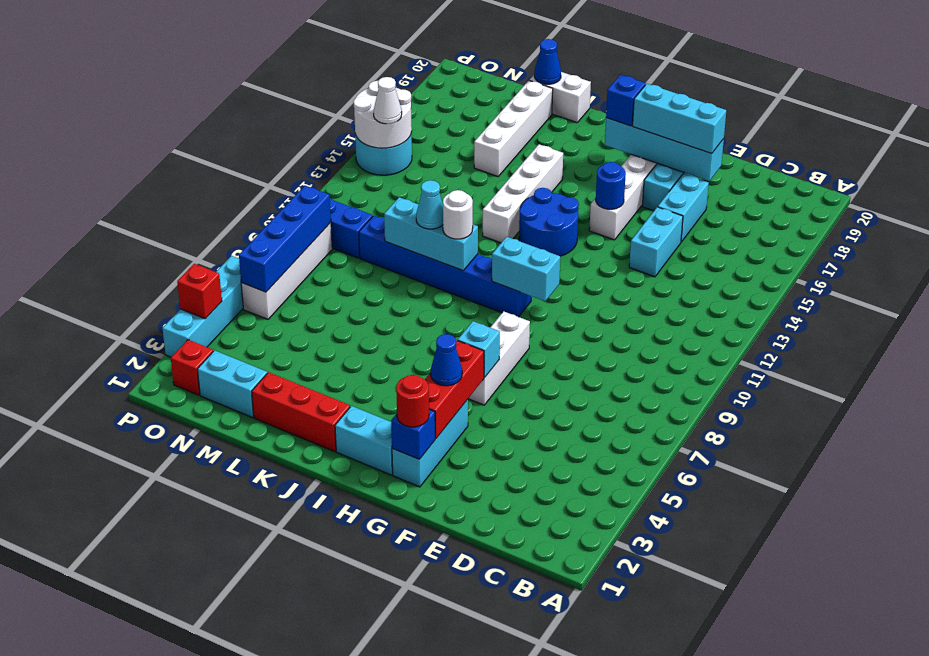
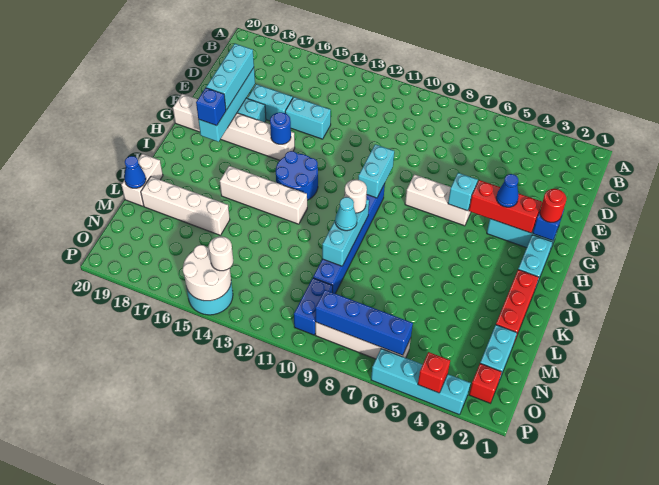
white 1x1 cone [374,77,402,124] -> white 1x1 round brick [209,236,233,271]

